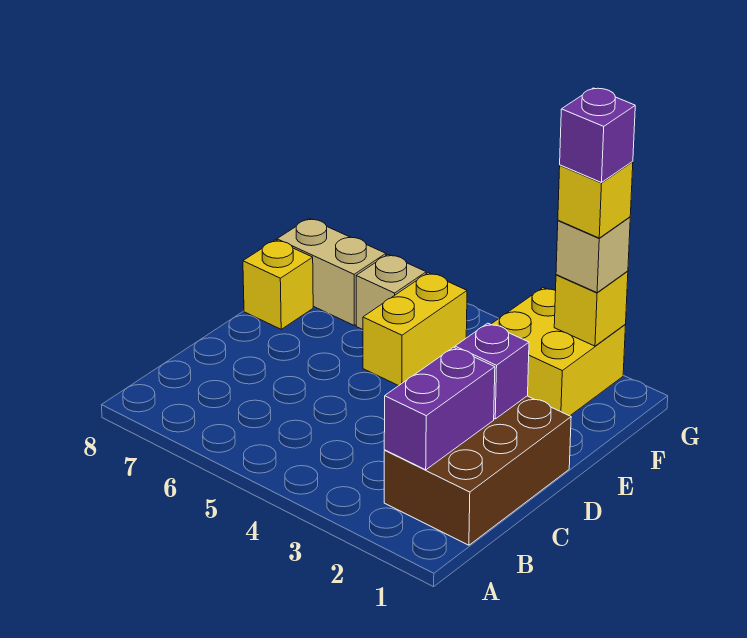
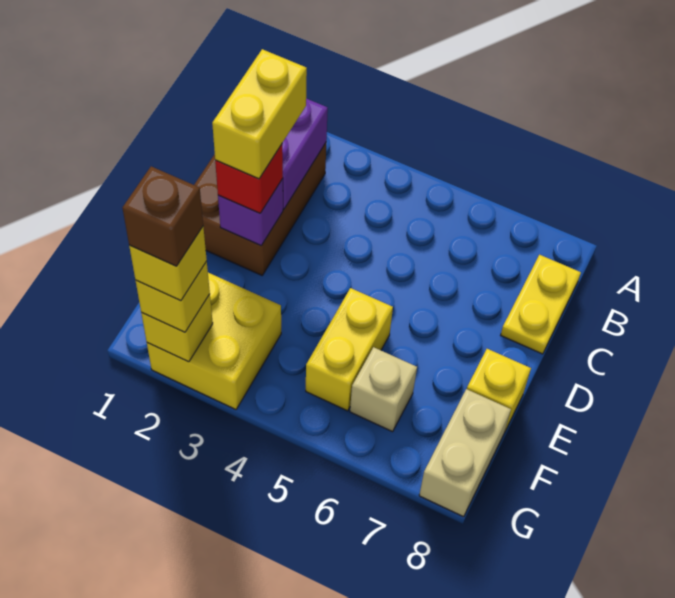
none -> yellow 1x2 plate [501,255,581,354]
none -> yellow 1x2 brick [212,49,307,179]
none -> red 1x1 brick [215,144,283,213]
tan 1x2 brick [277,218,386,325] -> tan 1x2 brick turned to [419,389,511,517]
tan 1x1 brick [556,217,630,293] -> yellow 1x1 brick [136,262,210,332]
purple 1x1 brick [560,88,635,183] -> brown 1x1 brick [123,166,203,266]

